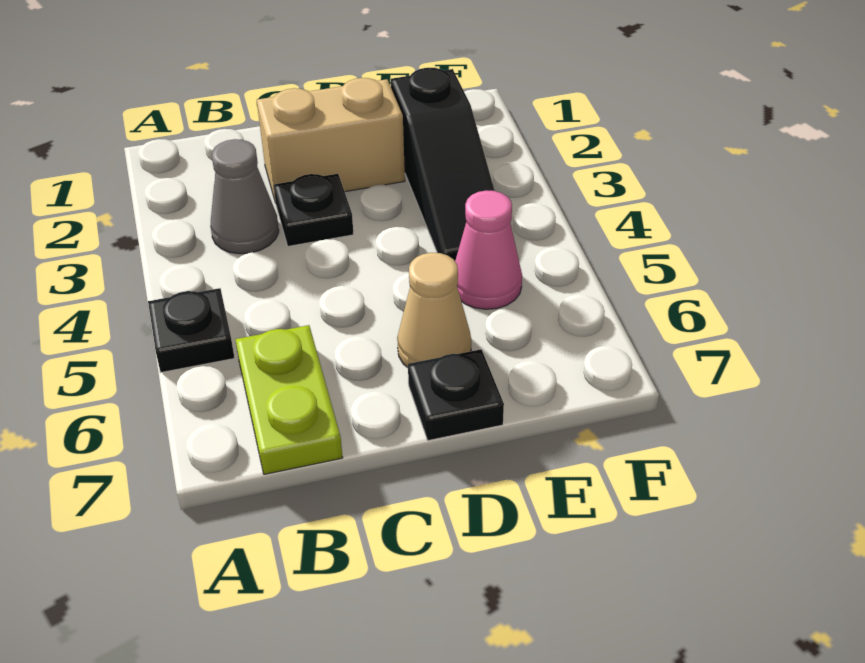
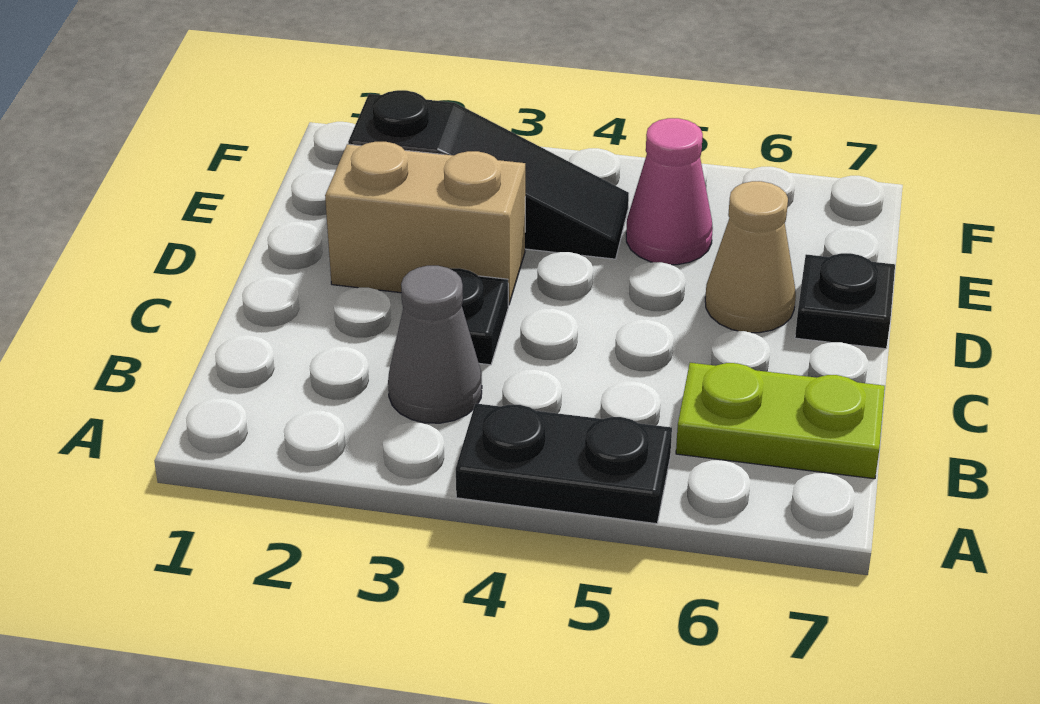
black 1x1 plate [148,288,234,372] -> black 1x2 plate [456,403,672,524]
tan 1x2 brick [257,78,405,203] -> tan 1x2 brick turned to [325,142,525,305]

